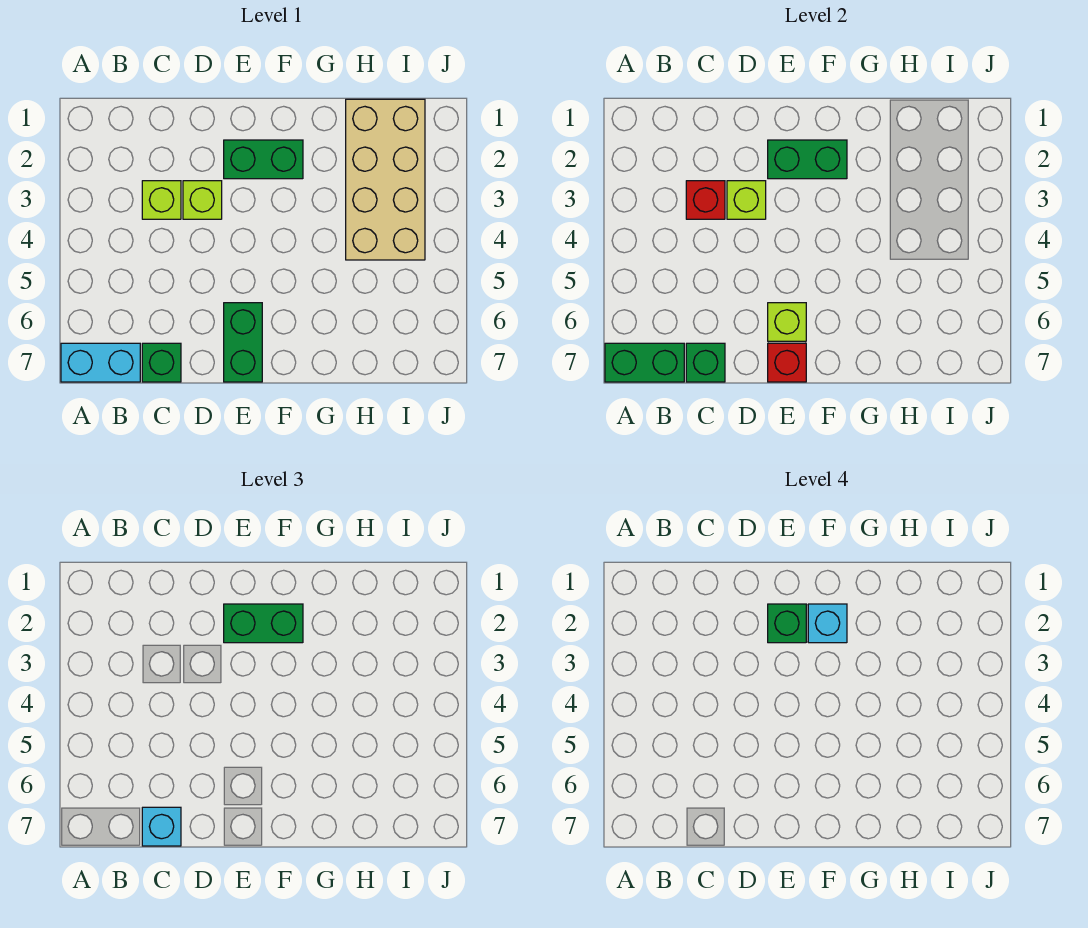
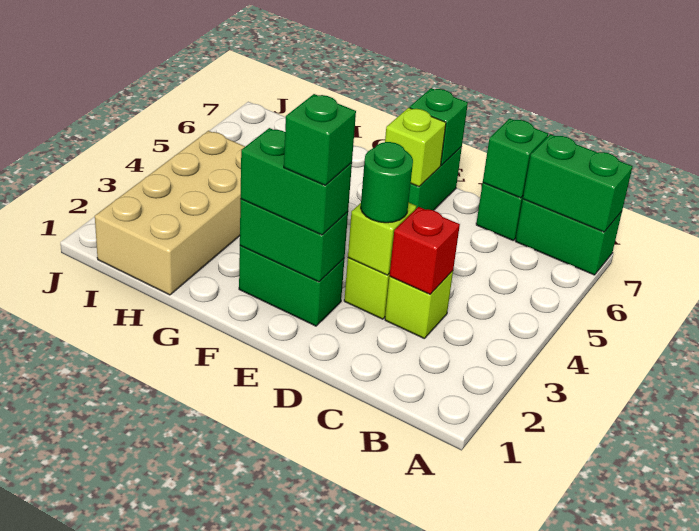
cyan 1x2 brick [61,343,140,382] -> green 1x2 brick [515,199,622,275]
cyan 1x1 brick [142,807,181,846] -> none
none -> green 1x1 round brick [361,142,413,223]
red 1x1 brick [768,343,806,382] -> green 1x1 brick [410,88,468,165]
cyan 1x1 brick [808,604,847,643] -> none

